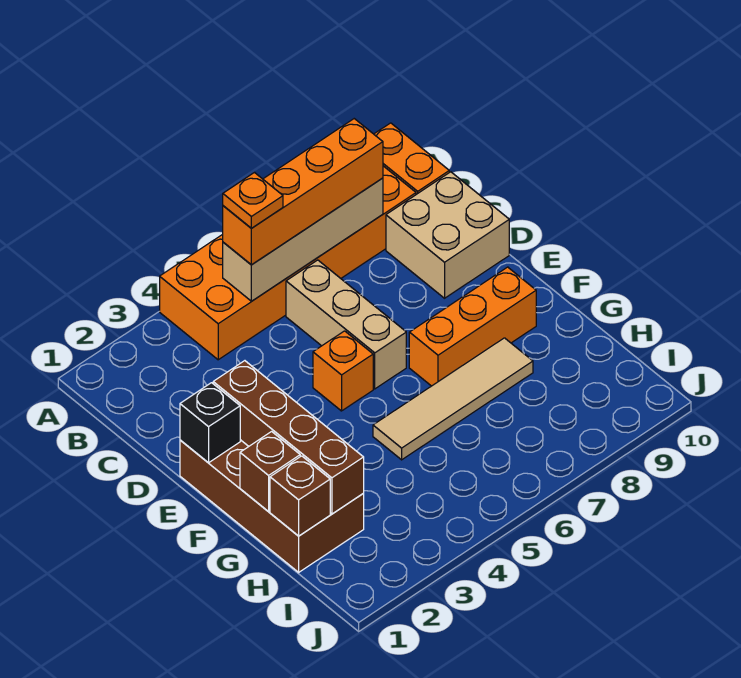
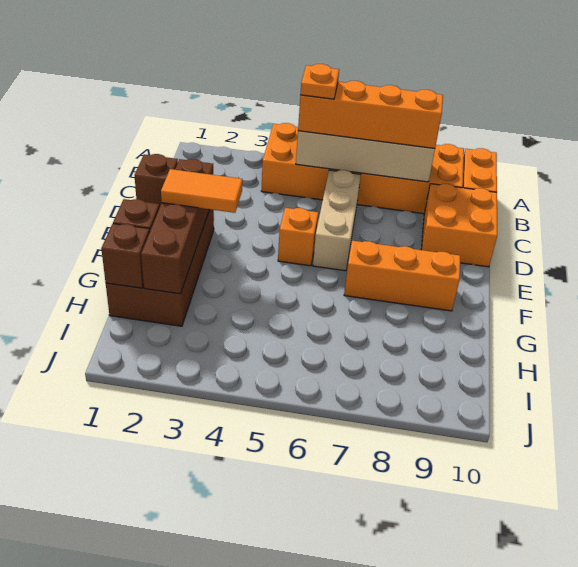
tan 2x2 brick [386,172,509,298] -> orange 2x2 brick [421,184,497,267]
black 1x1 brick [180,383,240,463] -> brown 1x1 brick [134,154,178,208]
none -> orange 1x2 tile [161,169,242,213]
tan 1x4 tile [373,338,533,460] -> none

